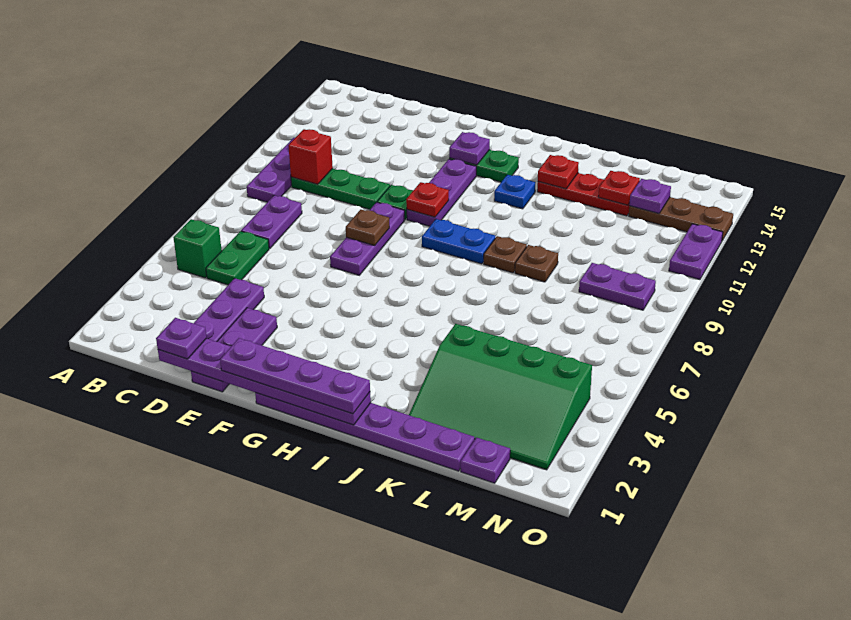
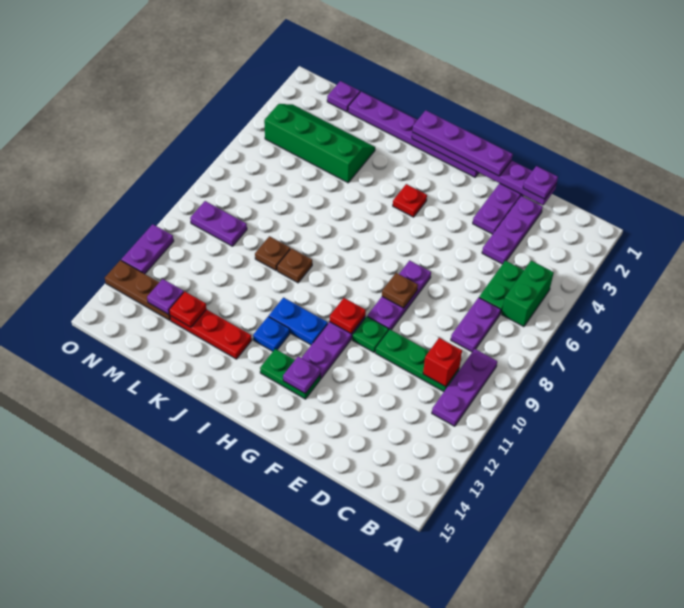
green 1x1 brick [173,219,222,278] -> green 1x2 brick [502,261,554,327]
blue 1x2 plate [422,219,495,264] -> blue 1x2 plate moved to [269,298,328,345]
red 1x1 plate [538,155,579,189] -> red 1x1 plate moved to [393,184,427,217]
green 3x4 slope [409,324,592,470] -> green 2x4 slope [264,104,375,183]

